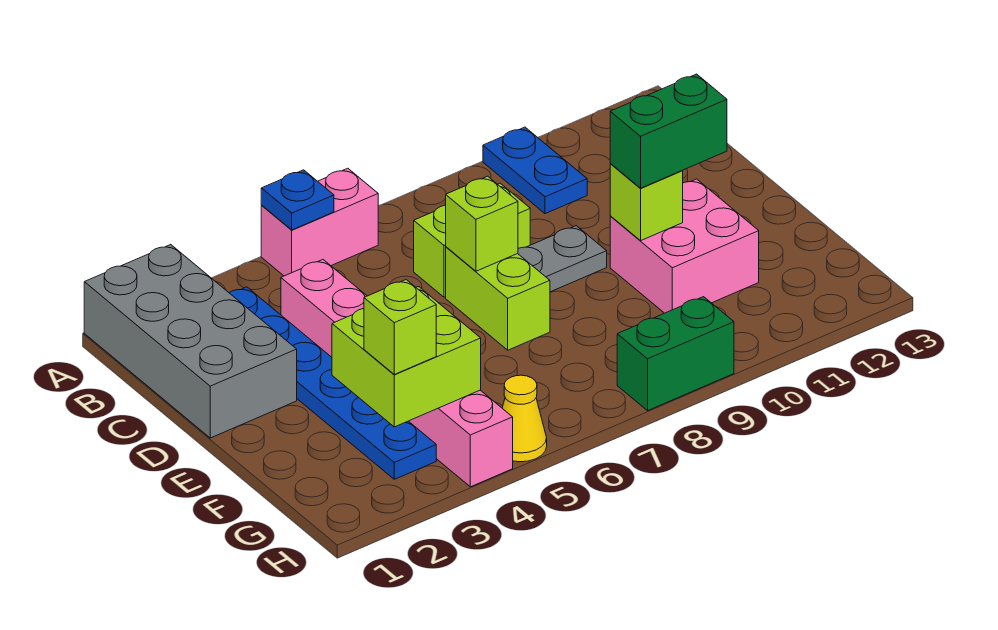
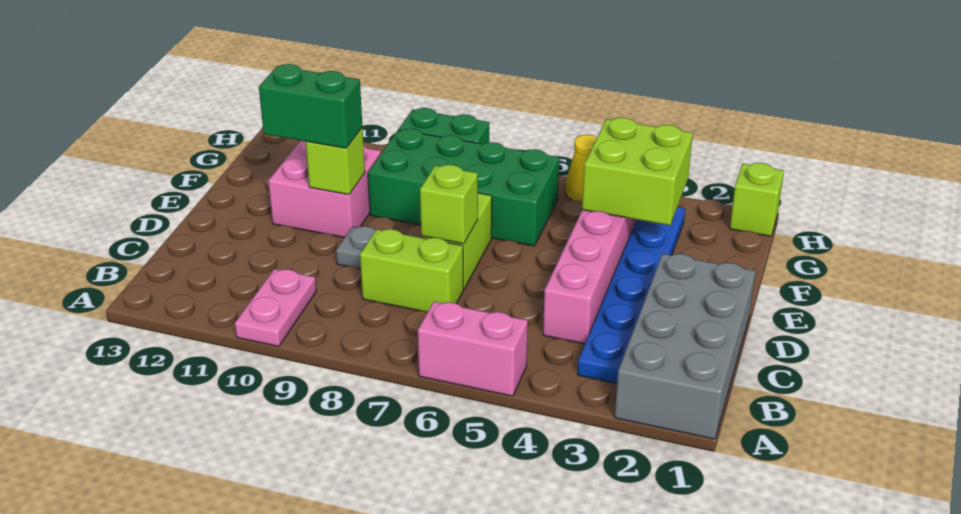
blue 1x1 plate [261,170,334,230] -> none
blue 1x2 plate [483,127,587,214] -> pink 1x2 plate [235,269,316,347]
none -> green 2x4 brick [368,129,559,246]
lime 1x1 brick [364,280,436,374] -> lime 1x1 brick moved to [730,163,784,236]

